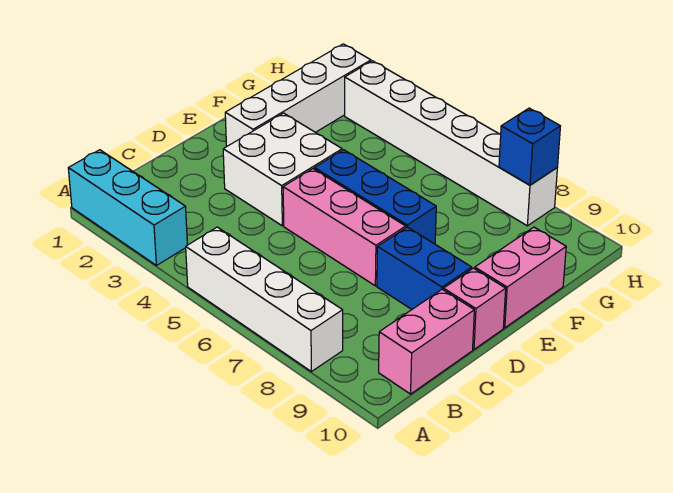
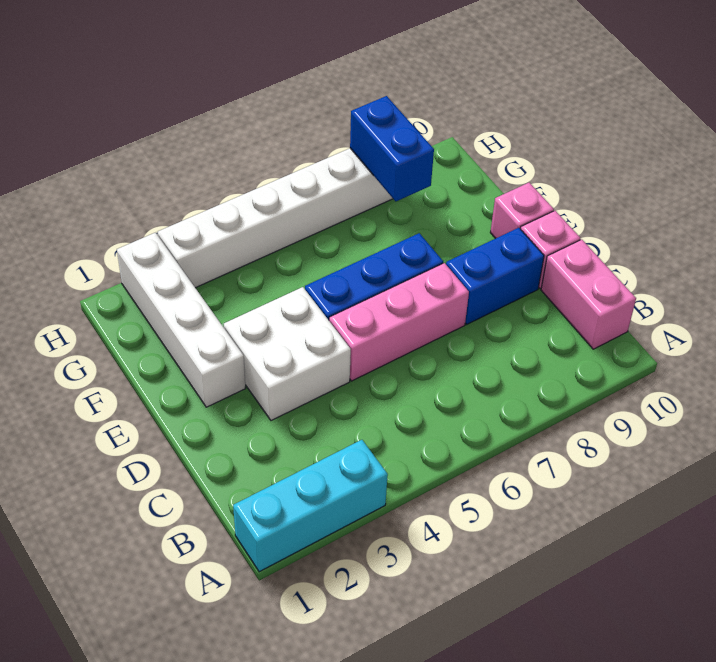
white 1x4 brick [186,227,343,371] -> none
pink 1x2 brick [475,227,566,328] -> pink 1x1 brick [490,183,554,238]
blue 1x1 brick [499,108,560,185] -> blue 1x2 brick [350,96,434,201]

